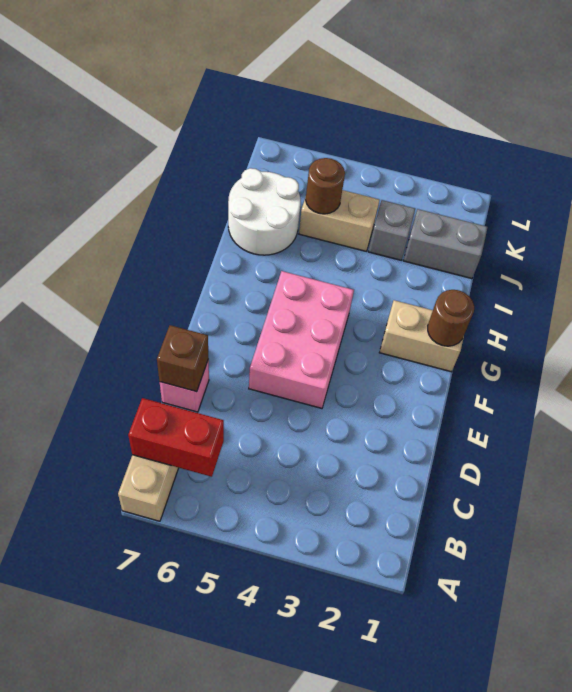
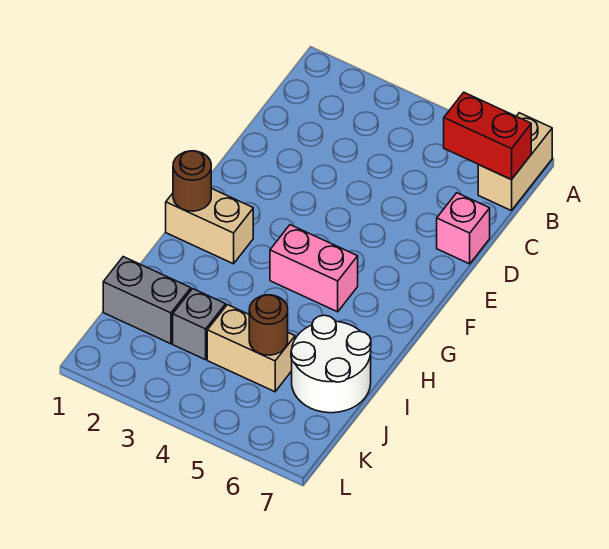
brown 1x1 brick [157,325,208,392] -> none
pink 2x3 brick [249,271,354,408] -> pink 1x2 brick [270,225,358,312]

